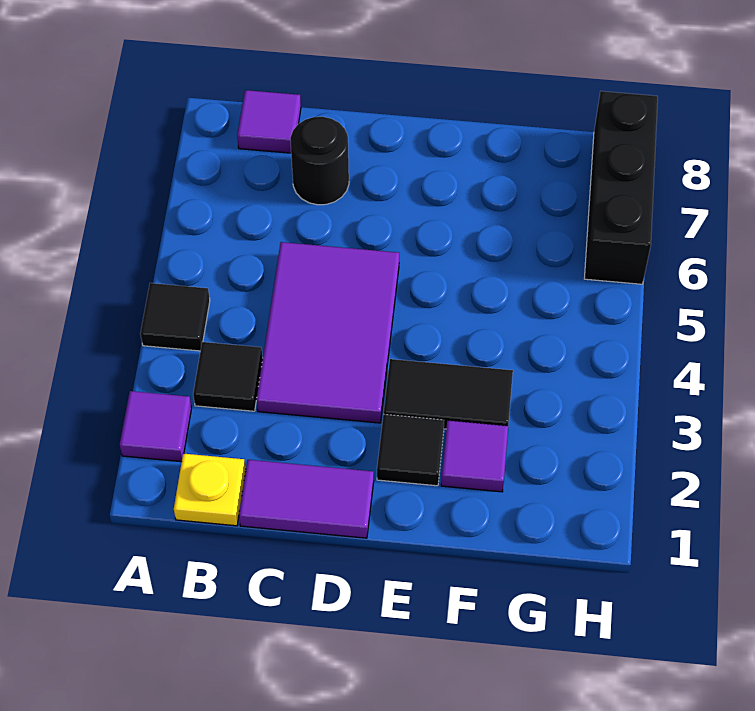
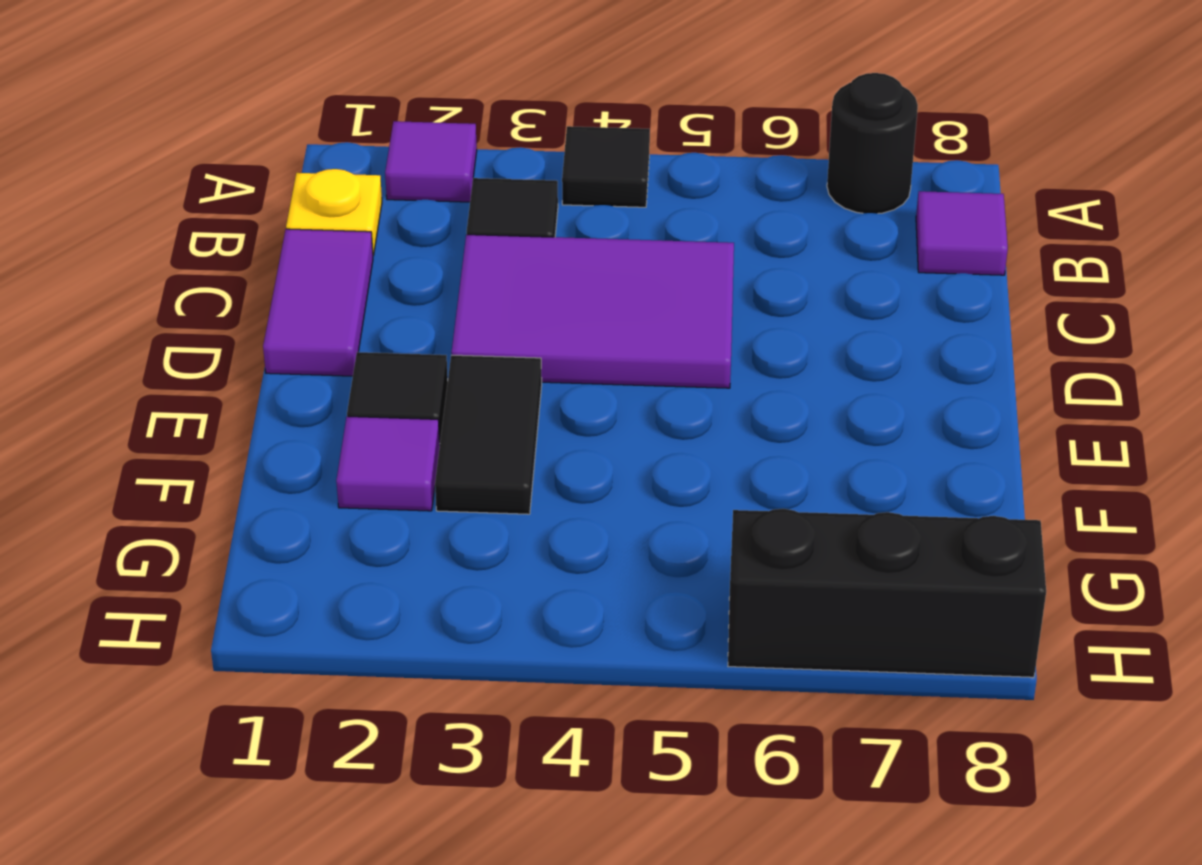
black 1x1 round brick [290,117,349,205] -> black 1x1 round brick moved to [827,73,918,214]

